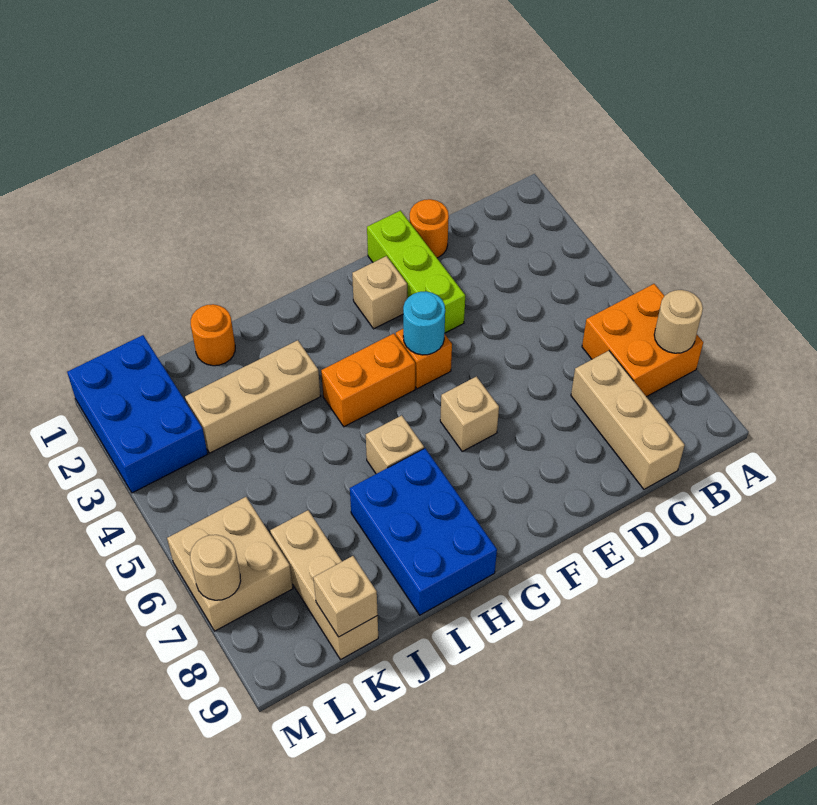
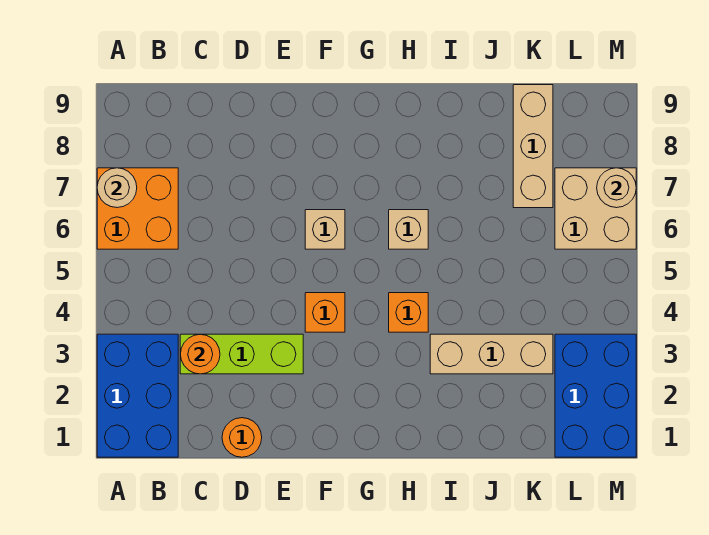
tan 1x3 brick [571,351,685,489] -> none
lime 1x3 brick [367,211,465,333] -> lime 1x3 brick turned to [180,334,303,374]
tan 1x1 brick [352,256,407,329] -> none
cyan 1x1 round brick [403,291,445,355] -> none
orange 1x2 brick [321,334,415,427] -> orange 1x1 brick [389,293,428,332]
blue 2x3 brick [350,448,497,615] -> blue 2x3 brick moved to [97,334,178,457]
orange 1x1 round brick [191,304,235,366] -> orange 1x1 round brick moved to [180,334,220,374]
tan 1x1 brick [313,556,378,637] -> none

